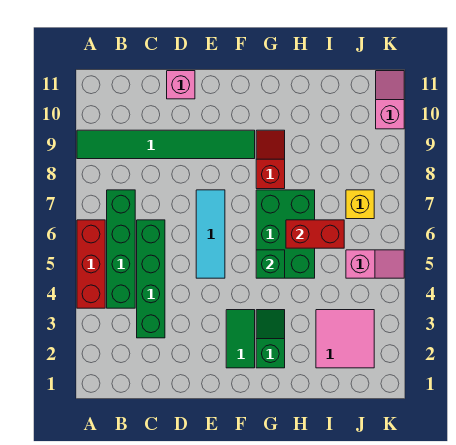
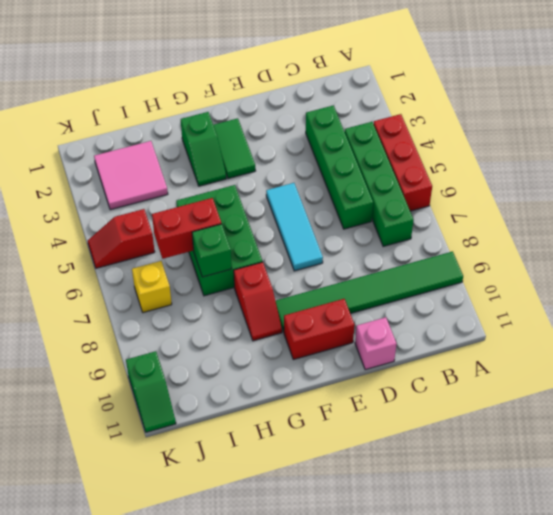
none -> red 1x2 brick [284,299,355,360]
green 1x1 brick [256,250,285,278] -> green 1x1 brick moved to [192,224,232,277]
pink 1x2 slope [346,250,404,278] -> red 1x2 slope [88,209,155,268]
pink 1x2 slope [376,71,404,129] -> green 1x2 slope [126,351,176,432]

